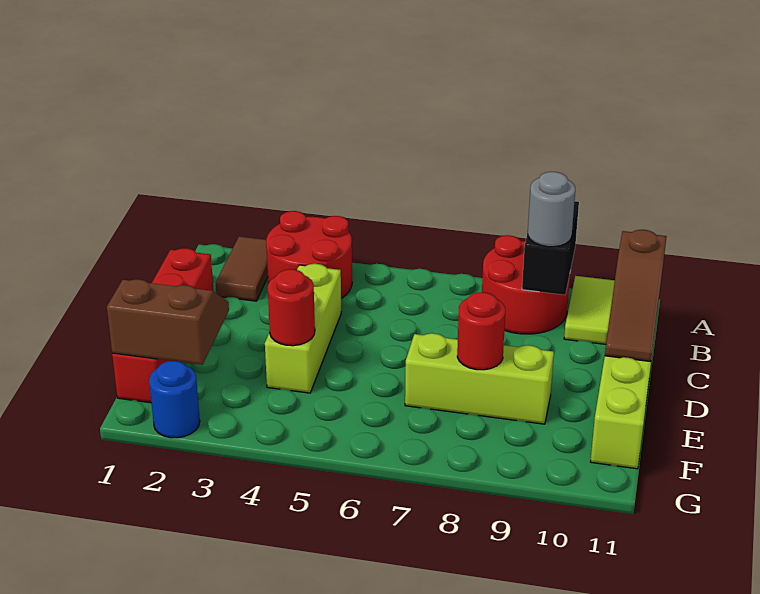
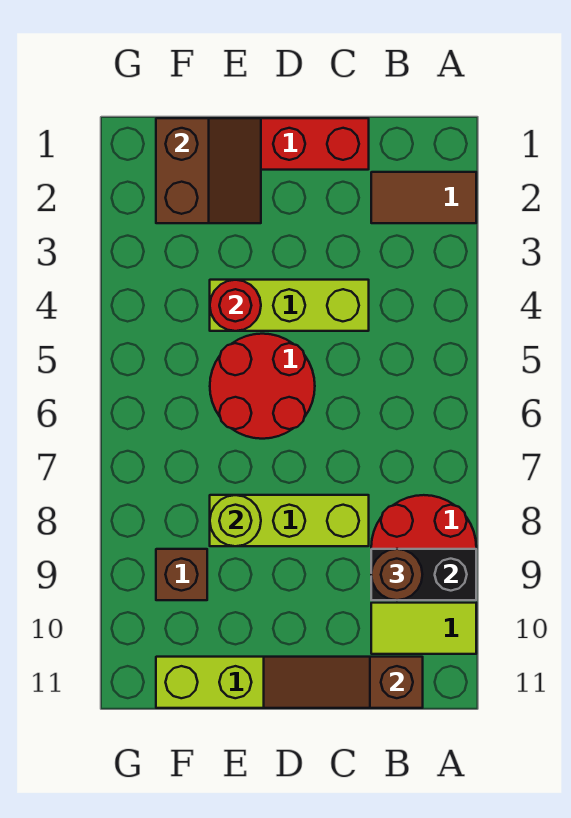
red 2x2 round brick [266,211,352,299] -> red 2x2 round brick moved to [210,334,315,439]
grey 1x1 round brick [528,172,575,247] -> brown 1x1 round brick [371,549,422,600]
lime 1x3 brick [405,333,554,424] -> lime 1x3 brick turned to [210,495,369,546]
red 1x1 round brick [457,292,505,370] -> lime 1x1 round brick [210,495,261,546]
none -> brown 1x1 brick [156,549,207,600]
blue 1x1 round brick [149,361,200,438] -> none

